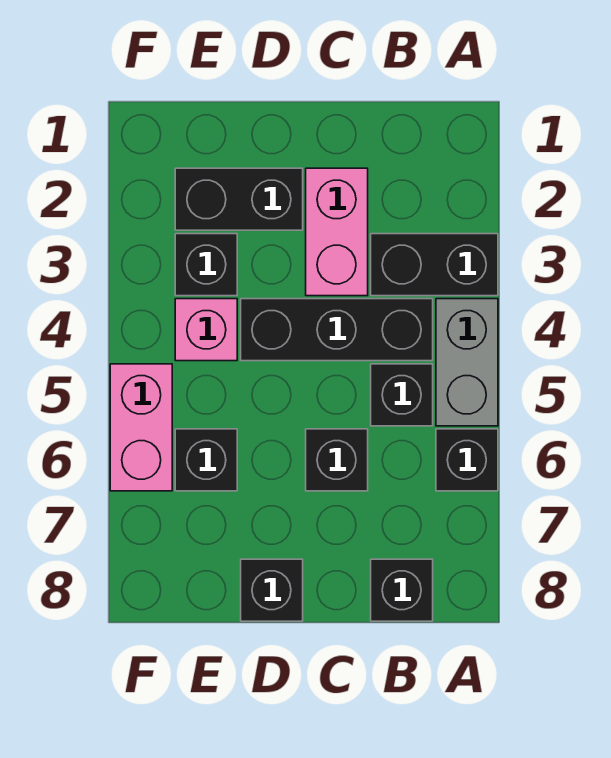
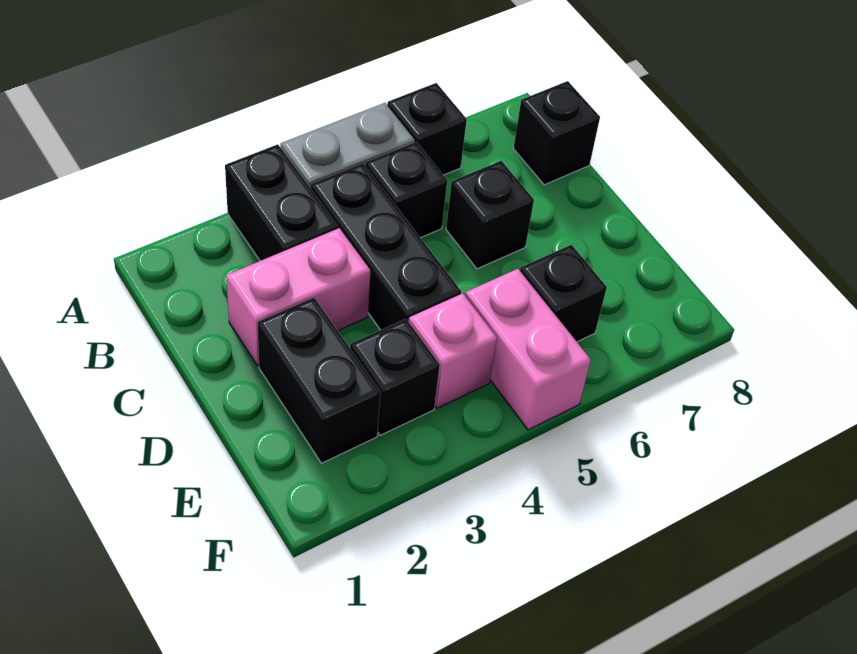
black 1x1 brick [241,559,303,621] -> none
pink 1x2 brick [110,364,172,491] -> pink 1x2 brick turned to [465,269,591,430]

